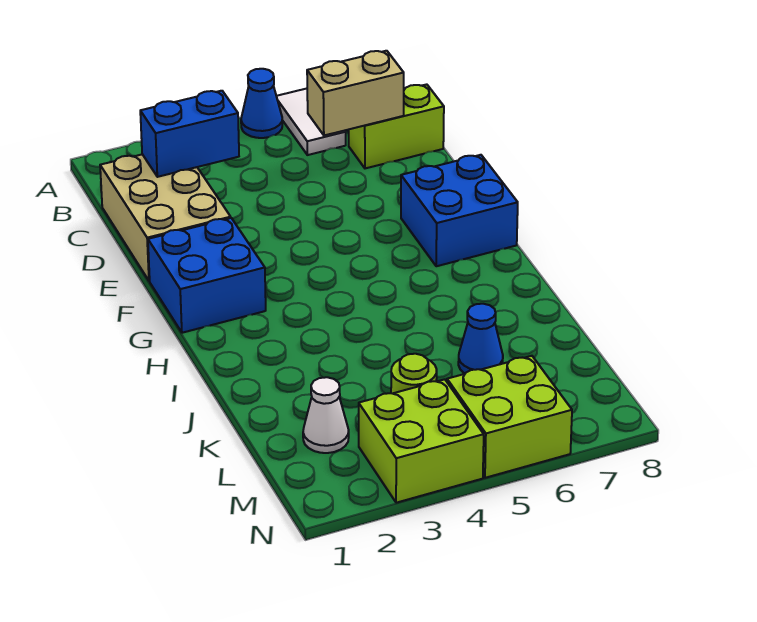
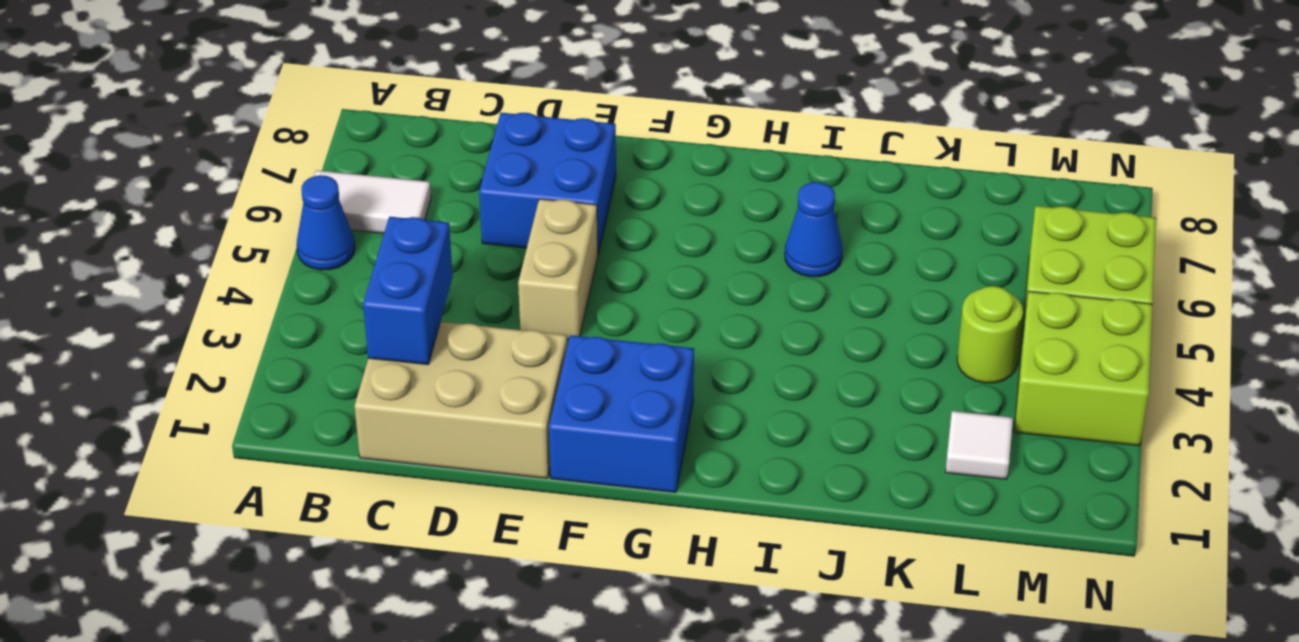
tan 1x2 brick [307,51,404,135] -> tan 1x2 brick moved to [518,199,598,340]
lime 1x2 brick [348,84,444,168] -> none
blue 2x2 brick [401,155,518,266] -> blue 2x2 brick moved to [479,113,616,254]
blue 1x1 cone [458,304,503,373] -> blue 1x1 cone moved to [785,182,843,277]
white 1x1 cone [303,377,349,453] -> white 1x1 tile [945,411,1013,479]

